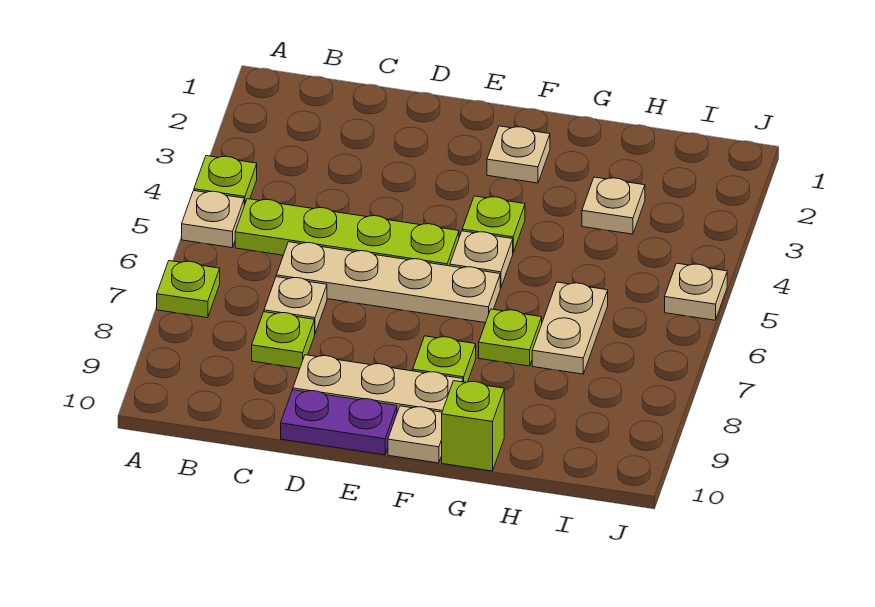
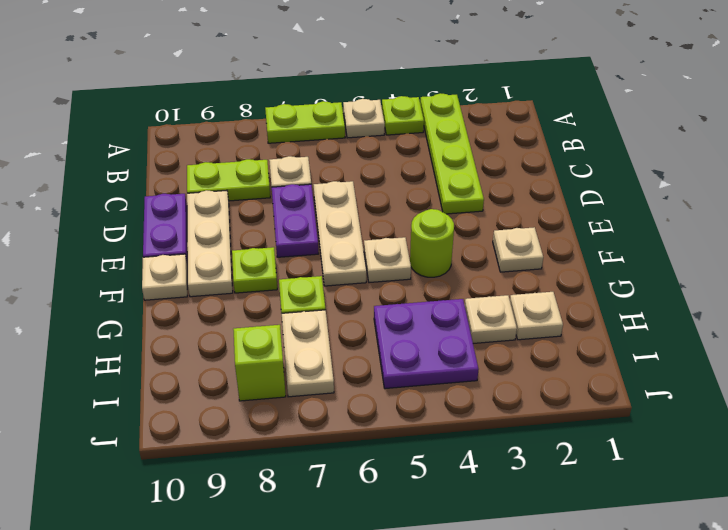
lime 1x1 plate [157,261,220,318] -> lime 1x2 plate [265,101,345,143]
lime 1x4 plate [235,199,459,266] -> lime 1x4 plate moved to [420,93,484,214]
tan 1x4 plate [276,242,500,323] -> tan 1x3 plate [314,181,367,286]
lime 1x1 plate [252,312,315,368] -> lime 1x2 plate [187,159,270,201]
none -> purple 1x2 plate [272,184,318,257]
lime 1x1 plate [462,196,525,252] -> lime 1x1 round brick [410,209,454,277]
lime 1x1 brick [442,381,504,471] -> lime 1x1 brick moved to [233,325,286,401]
none -> purple 2x2 plate [374,299,479,389]
tan 1x2 plate [532,282,608,374] -> tan 1x2 plate turned to [282,310,334,397]
tan 1x1 plate [665,263,727,320] -> tan 1x1 plate moved to [510,292,563,340]

